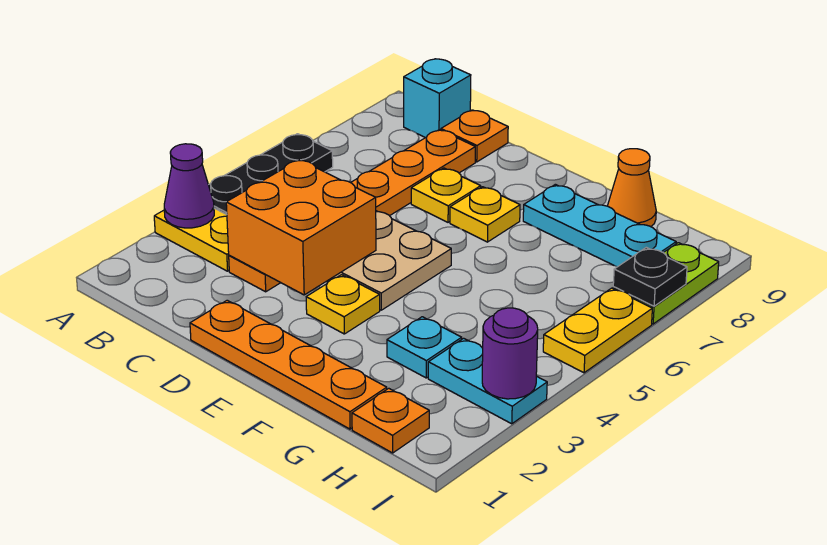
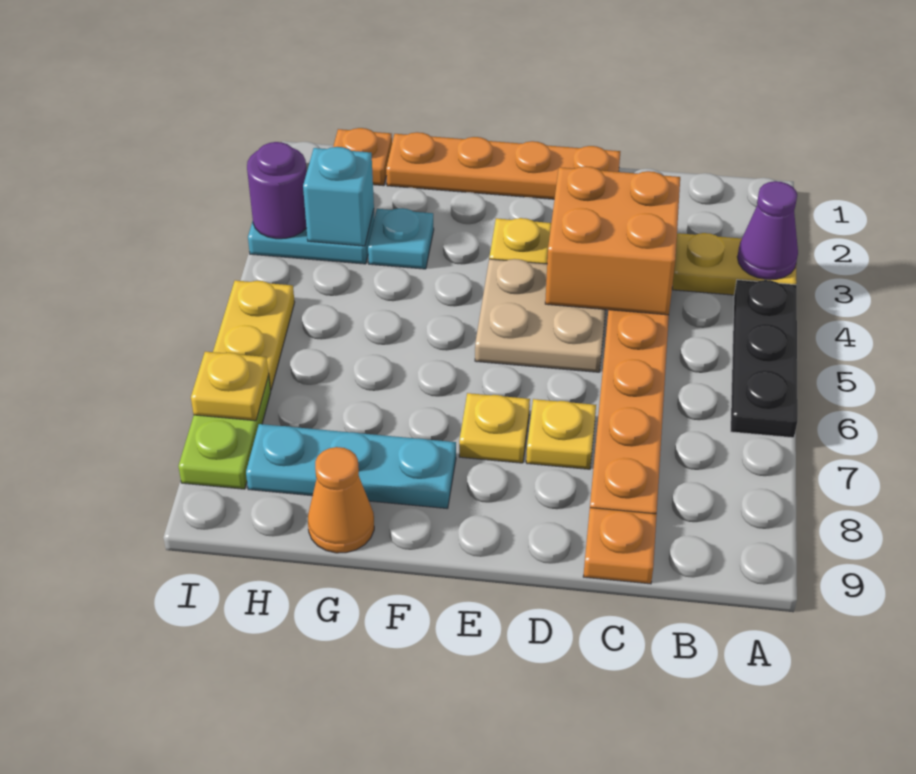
cyan 1x1 brick [404,59,471,138] -> cyan 1x1 brick moved to [303,147,374,246]
black 1x1 plate [613,247,687,306] -> yellow 1x1 plate [191,352,269,421]

